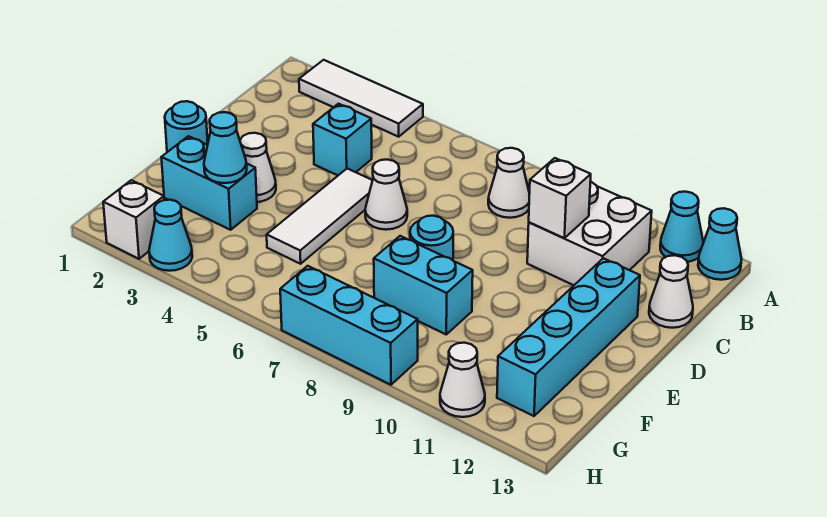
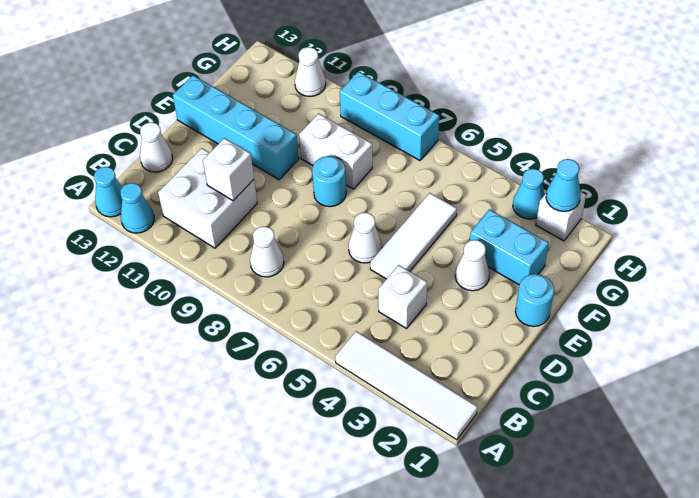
white 1x3 tile [299,60,423,137] -> white 1x4 tile [335,331,478,440]
cyan 1x1 brick [313,104,372,175] -> white 1x1 brick [378,265,427,329]
cyan 1x4 brick [497,258,640,416] -> cyan 1x4 brick turned to [173,75,299,180]
cyan 1x1 cone [204,112,247,183] -> cyan 1x1 cone moved to [546,159,581,211]
cyan 1x2 brick [374,236,473,334] -> white 1x2 brick [299,114,372,189]

